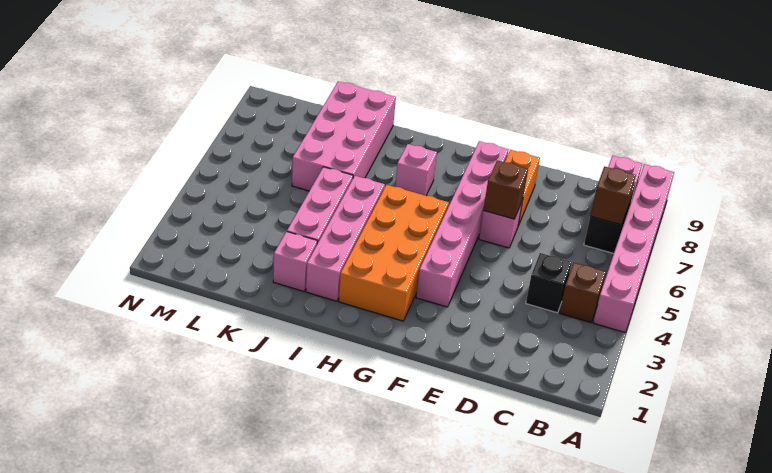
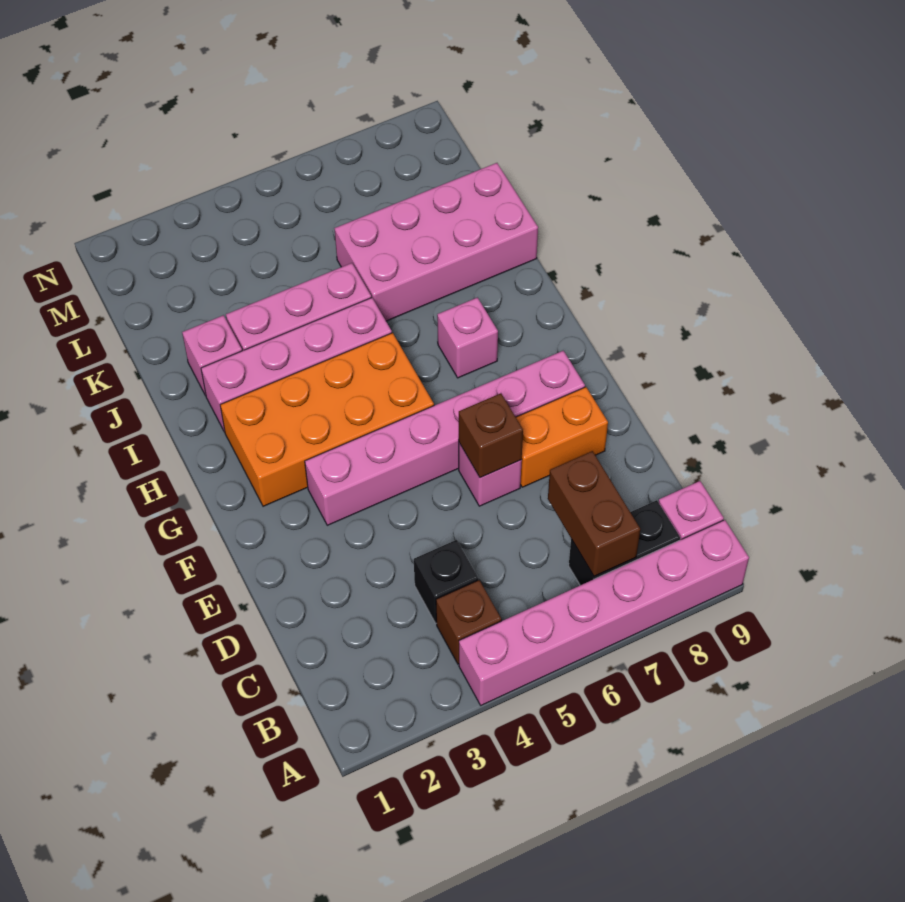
brown 1x1 brick [590,167,636,225] -> brown 1x2 brick [548,451,640,576]

